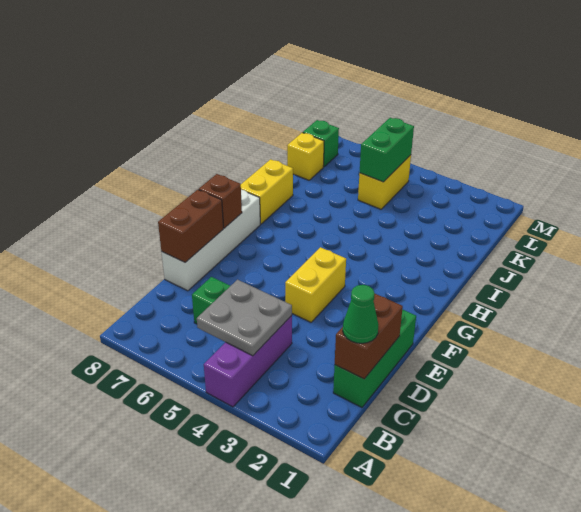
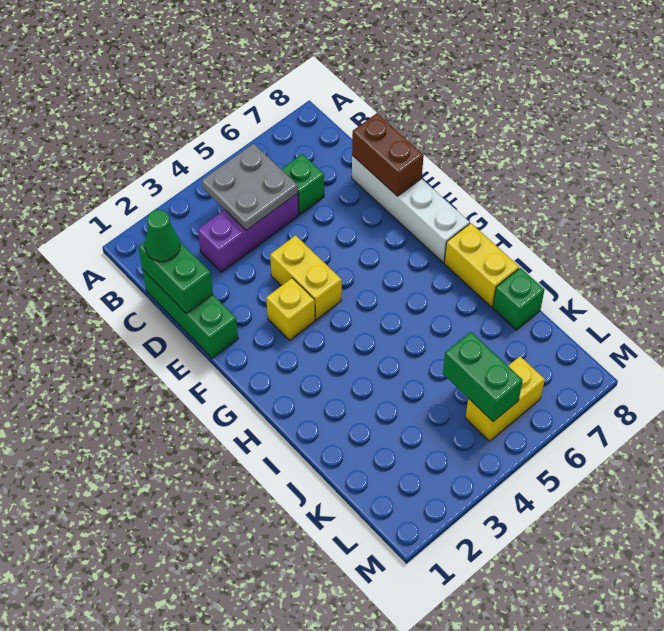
purple 1x3 brick [204,316,292,407] -> purple 1x3 brick turned to [198,193,299,272]
brown 1x2 brick [335,294,403,379] -> green 1x2 brick [138,241,213,314]
brown 1x1 brick [199,174,242,228] -> none
yellow 1x2 brick [358,155,411,209] -> yellow 1x2 brick turned to [465,356,545,441]
yellow 1x1 brick [287,133,324,180] -> yellow 1x1 brick moved to [266,278,315,340]
green 1x1 brick [303,120,339,167] -> green 1x1 brick moved to [493,268,545,330]

